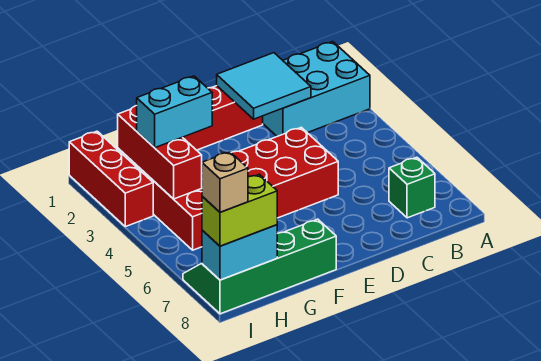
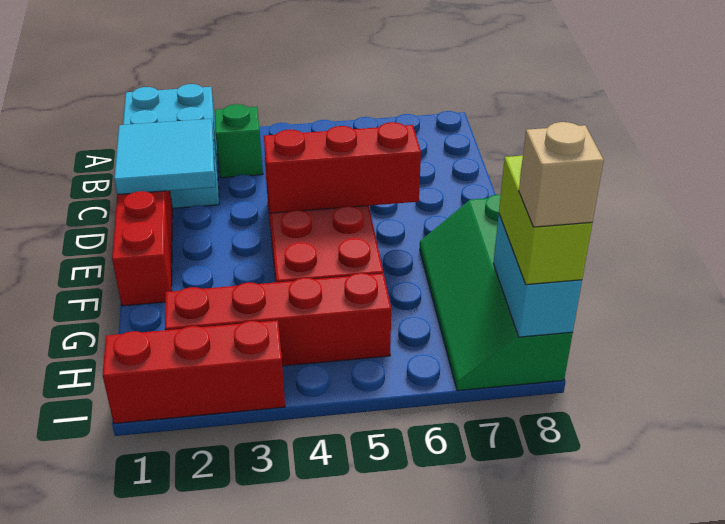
green 1x1 brick [389,157,435,218] -> green 1x1 brick moved to [215,104,263,178]
cyan 1x2 brick [137,76,212,148] -> none
red 1x3 brick [118,106,202,199] -> red 1x3 brick moved to [264,122,421,213]

